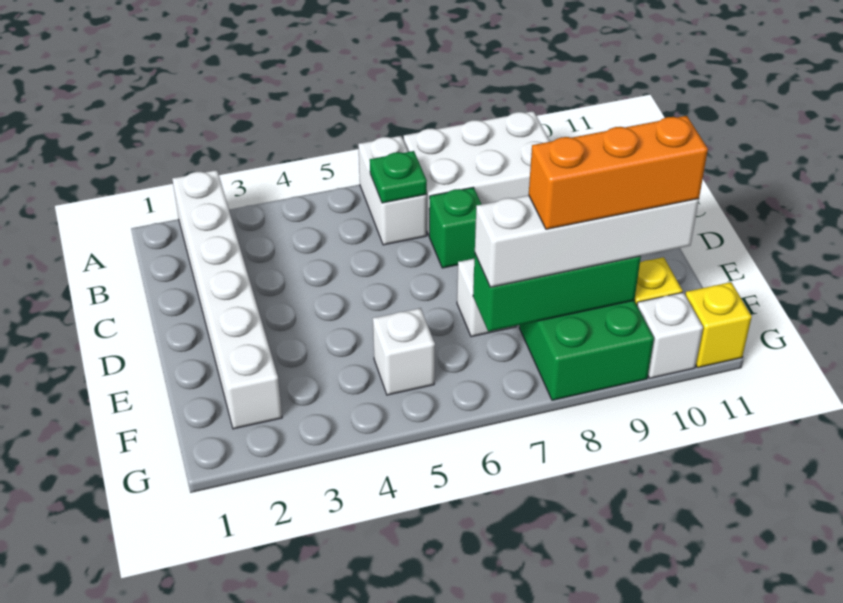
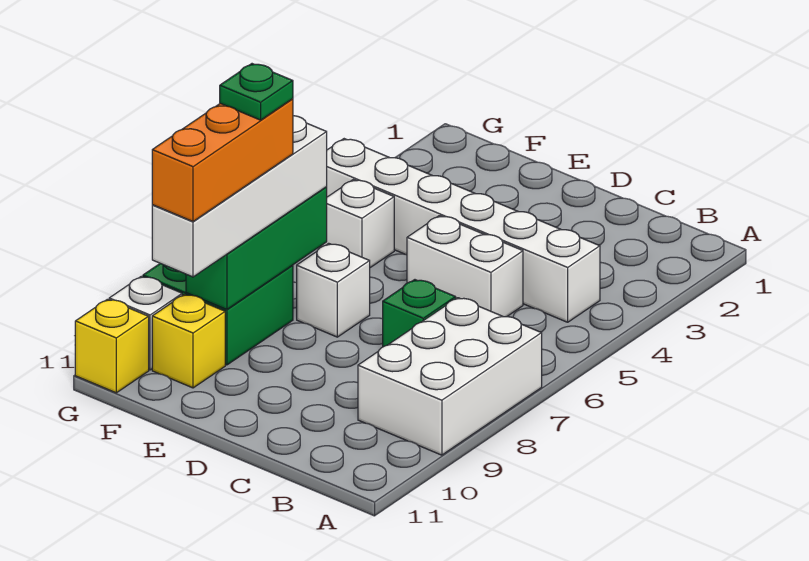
white 1x6 brick [172,170,282,429] -> white 1x6 brick moved to [327,139,600,322]
white 1x2 brick [358,136,427,245] -> white 1x2 brick moved to [407,216,523,317]
green 1x1 plate [370,151,427,203] -> green 1x1 plate moved to [220,64,293,120]

